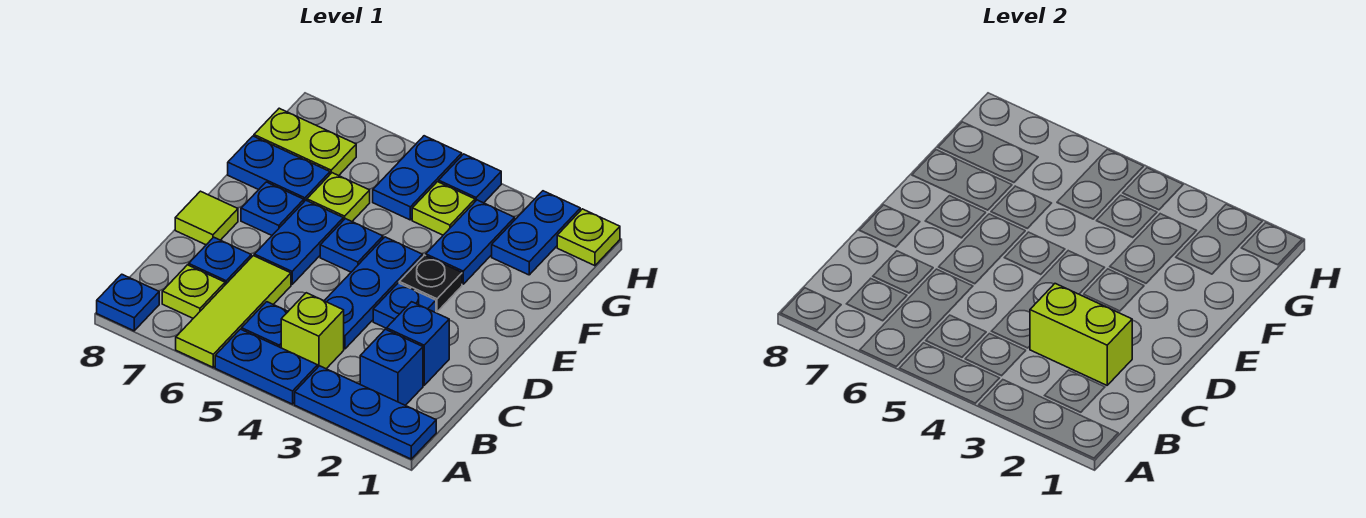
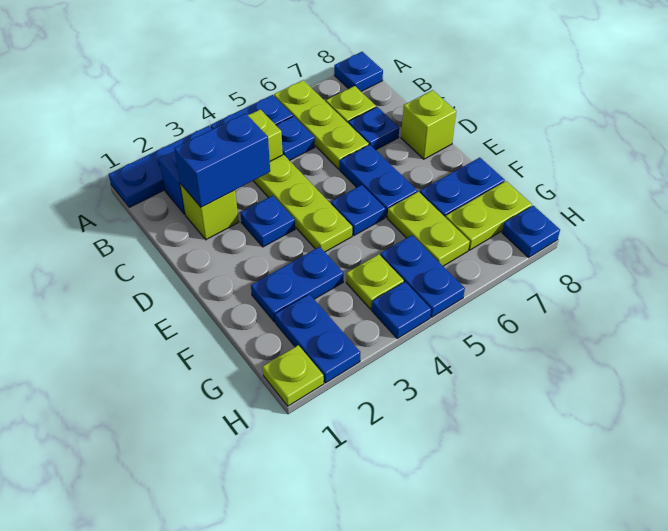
lime 1x3 tile [176,256,291,367] -> lime 1x3 plate [274,80,369,169]
blue 1x1 brick [387,302,449,385] -> lime 1x1 brick [180,184,239,240]
lime 1x2 brick [1030,284,1132,385] -> blue 1x2 brick [174,113,270,207]
blue 1x3 plate [324,237,423,349] -> lime 1x3 plate [253,155,352,252]
lime 1x1 tile [175,191,238,245] -> lime 1x1 brick [401,90,456,159]
black 1x1 plate [399,255,462,312] -> none
blue 1x1 plate [241,182,304,235] -> blue 1x1 plate moved to [502,206,560,257]
blue 1x2 plate [426,200,515,284] -> blue 1x2 plate turned to [251,247,343,322]
lime 1x1 plate [307,173,370,221] -> lime 1x2 plate [387,192,470,266]

